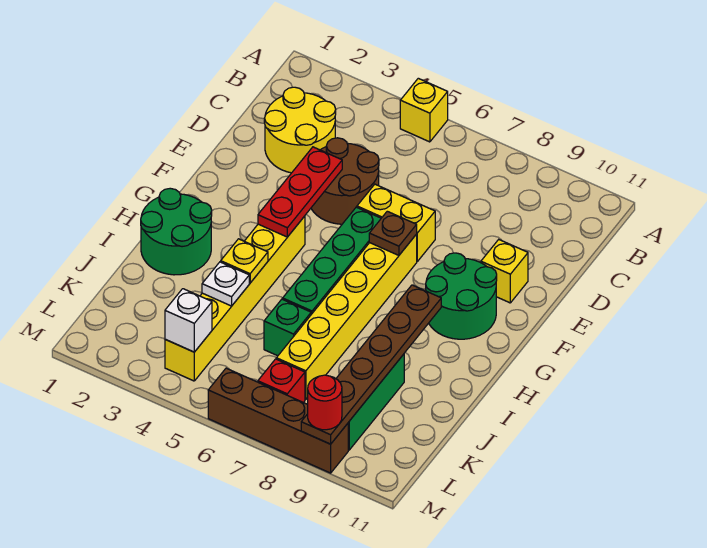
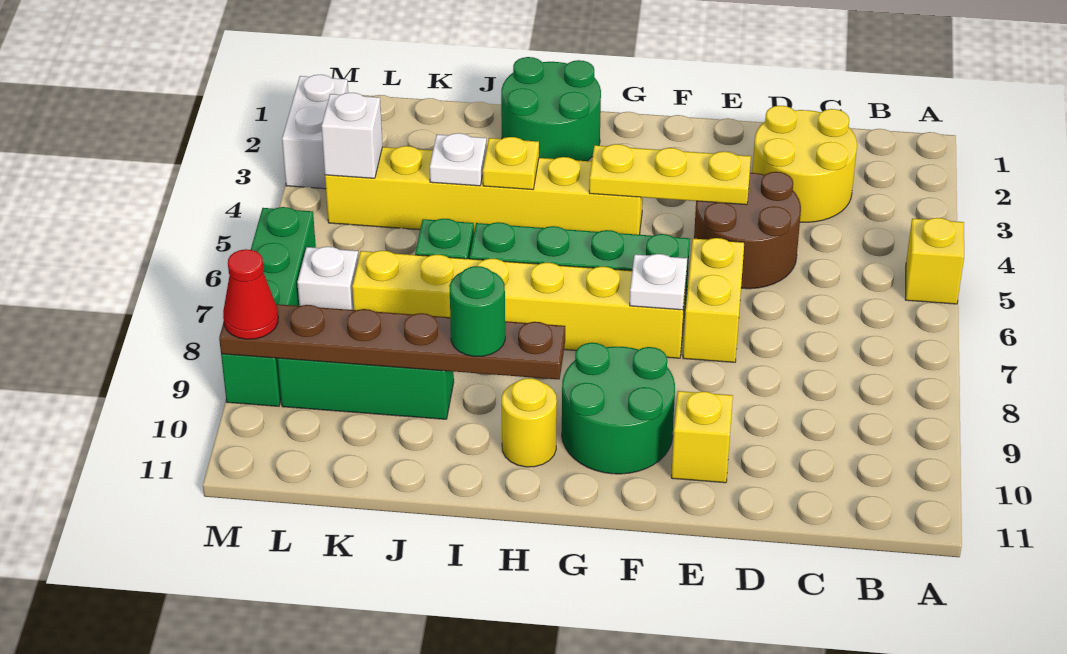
red 1x3 plate [258,147,342,237] -> yellow 1x3 plate [589,144,751,205]
brown 1x1 plate [369,211,417,255] -> white 1x1 plate [630,254,687,310]
none -> yellow 1x1 round brick [502,378,557,467]
none -> green 1x1 round brick [449,266,505,356]
red 1x1 brick [258,359,305,403] -> white 1x1 brick [297,247,358,310]
none -> white 1x2 brick [282,75,348,189]
brown 1x4 brick [208,368,348,473] -> green 1x4 brick [221,207,316,406]
red 1x1 round brick [308,375,342,430] -> red 1x1 cone [223,249,278,339]

